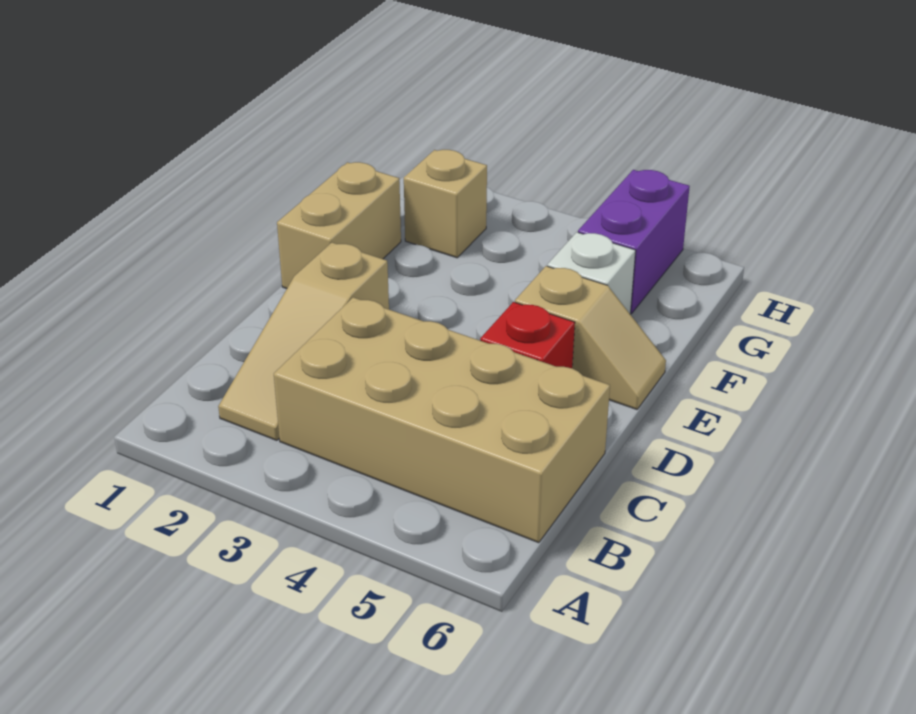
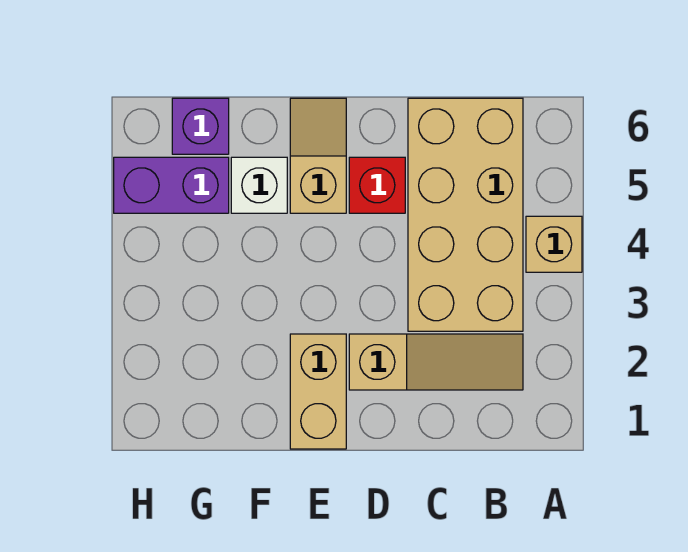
tan 1x2 brick [277,162,401,289] -> tan 1x2 brick turned to [290,334,346,449]
tan 1x1 brick [404,150,487,258] -> tan 1x1 brick moved to [526,216,582,272]
none -> purple 1x1 brick [172,98,229,154]

